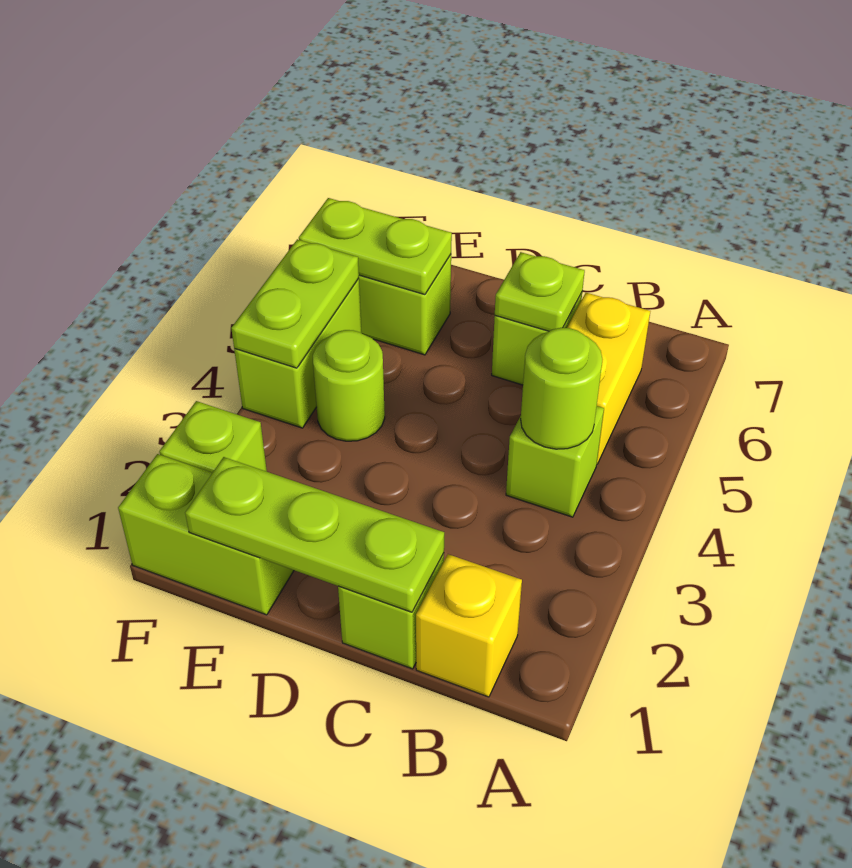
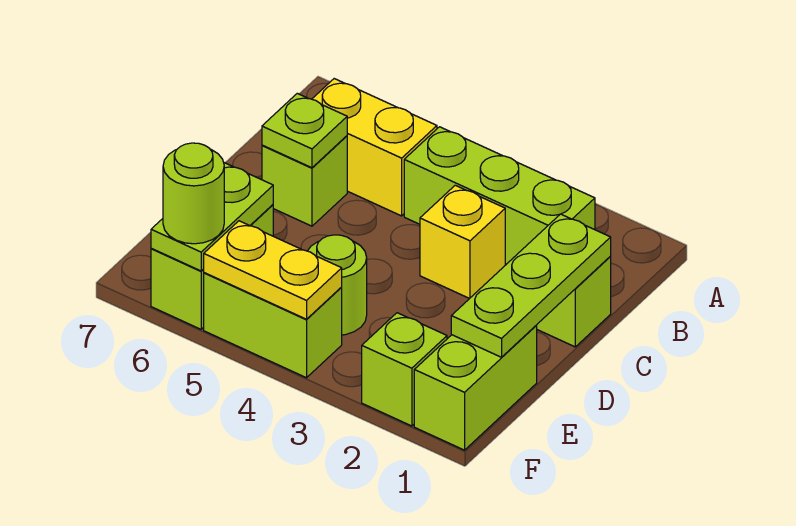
yellow 1x1 brick [416,554,522,697] -> yellow 1x1 brick moved to [420,185,505,299]
lime 1x1 brick [506,406,604,517] -> lime 1x3 brick [404,127,595,264]
lime 1x1 round brick [521,328,603,449] -> lime 1x1 round brick moved to [163,143,224,244]
lime 1x2 plate [231,239,359,368] -> yellow 1x2 plate [204,221,342,319]

